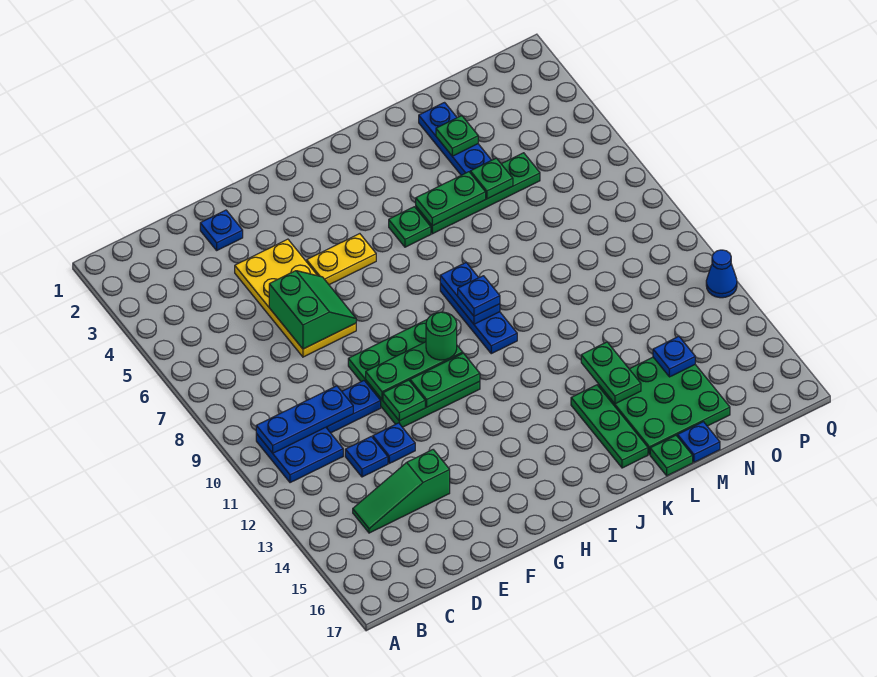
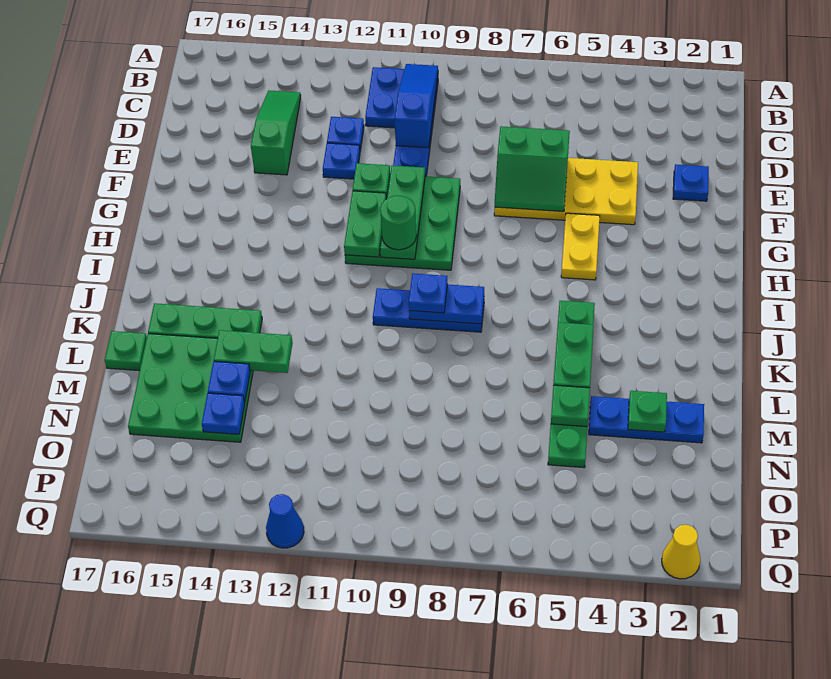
blue 1x3 plate [256,386,353,453] -> blue 1x3 slope [394,64,438,148]
blue 1x1 plate [678,422,720,462] -> blue 1x1 plate moved to [208,361,250,402]
none -> yellow 1x1 cone [662,525,700,579]

